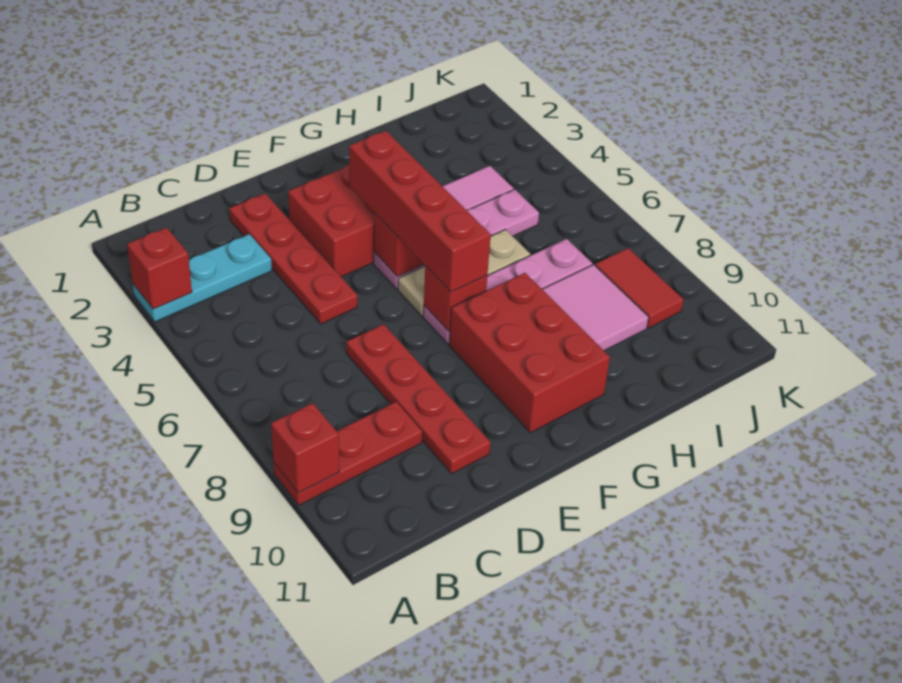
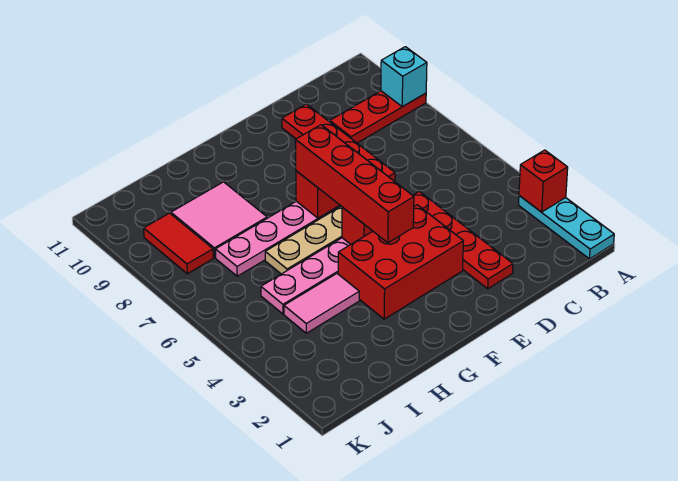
cyan 1x3 plate [133,234,272,322] -> cyan 1x3 plate turned to [519,196,614,259]
red 1x1 brick [271,403,339,493] -> cyan 1x1 brick [381,47,427,107]
red 2x3 brick [449,273,610,433] -> none

